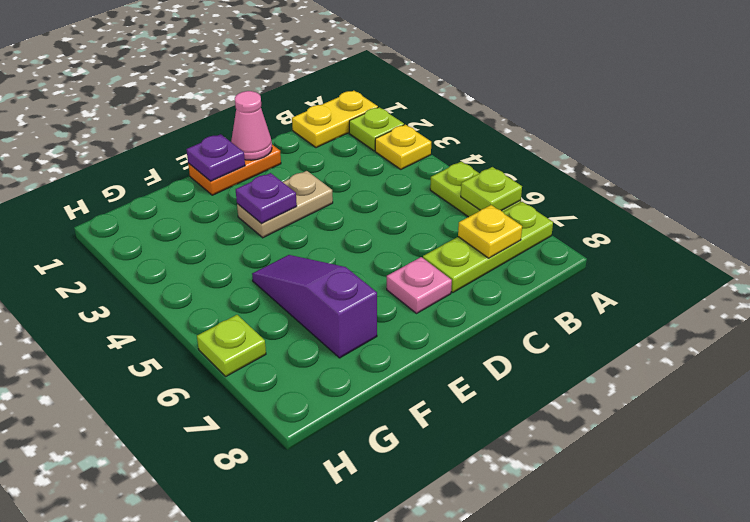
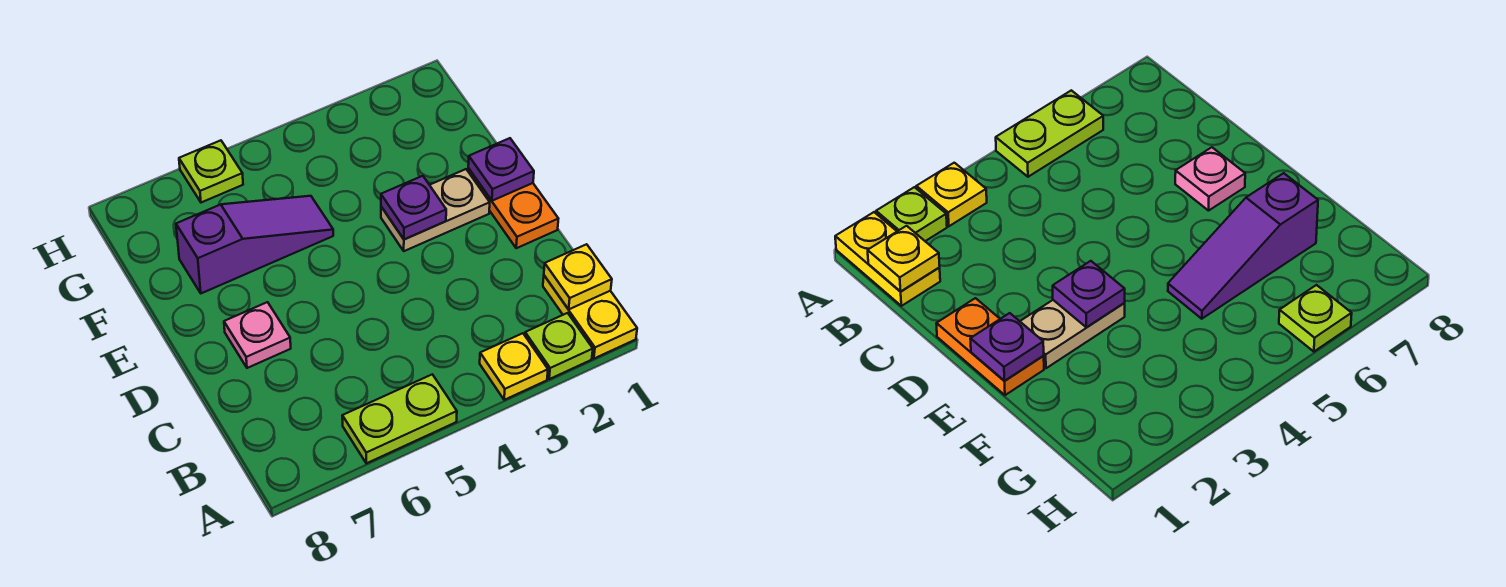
lime 1x1 plate [461,167,522,211] -> none
lime 1x3 plate [423,202,553,292] -> none
yellow 1x1 plate [458,205,522,258] -> yellow 1x1 plate moved to [544,244,612,309]
pink 1x1 cone [231,91,272,160] -> none
tan 1x2 plate [237,171,333,238] -> tan 1x2 plate turned to [381,169,490,251]

